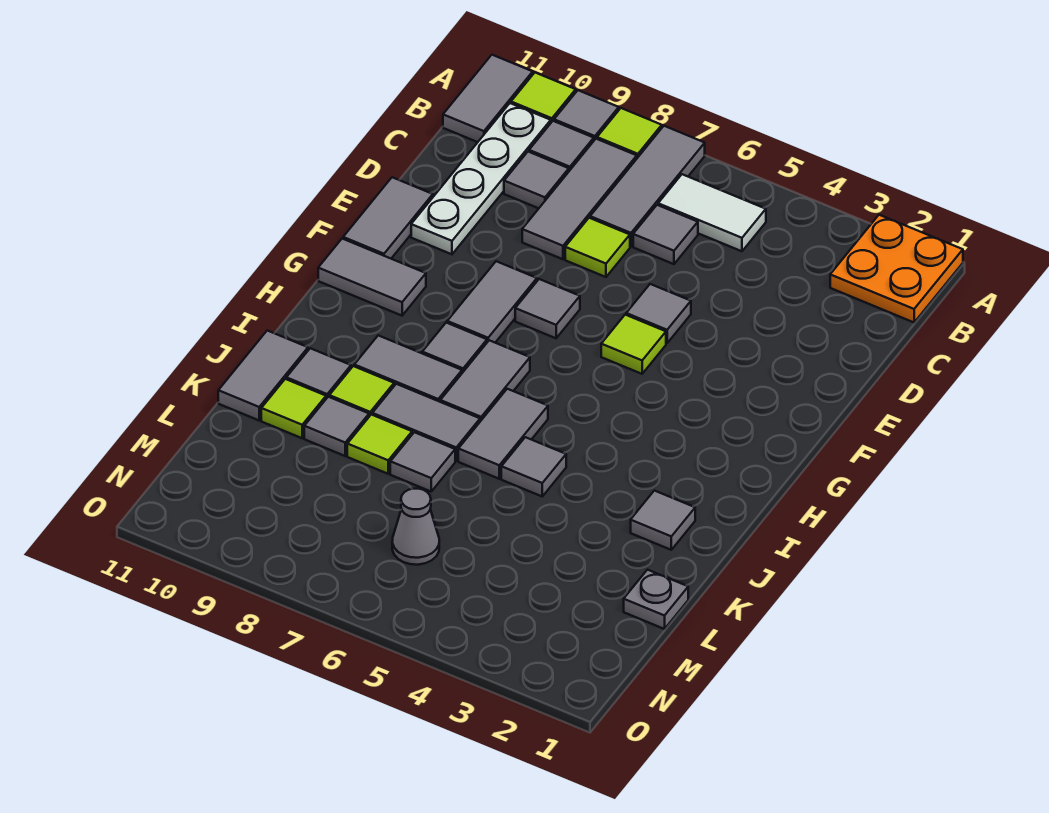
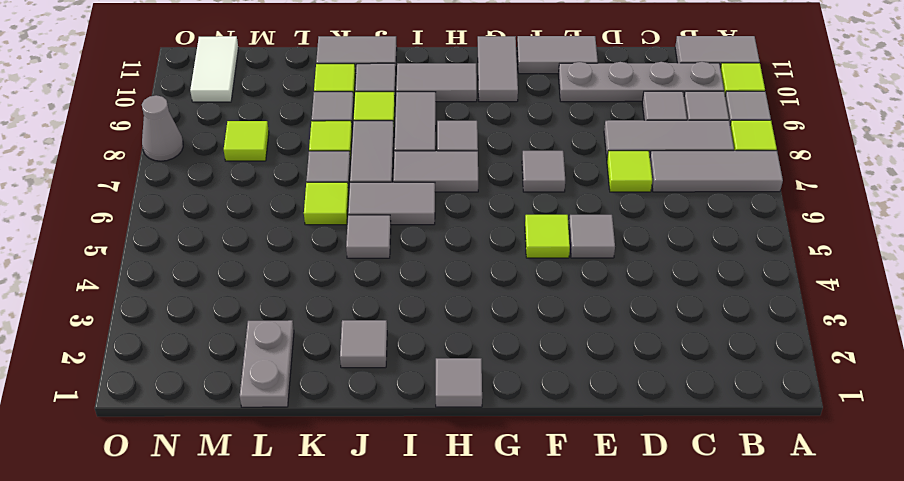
orange 2x2 plate [830,215,963,322] -> none
white 1x2 tile [658,174,766,251] -> white 1x2 tile moved to [190,36,238,102]
white 1x4 plate [411,103,551,254] -> grey 1x4 plate [559,62,724,102]
grey 1x1 tile [633,205,698,264] -> grey 1x1 tile moved to [436,358,482,407]
grey 1x2 tile [447,261,537,343] -> grey 1x2 tile moved to [396,63,477,102]
none -> lime 1x1 tile [304,182,349,225]
grey 1x1 plate [624,570,688,629] -> grey 1x2 plate [240,320,294,407]
grey 1x1 cone [392,489,439,565] -> grey 1x1 cone moved to [142,95,183,161]
none -> lime 1x1 tile [224,121,269,161]

